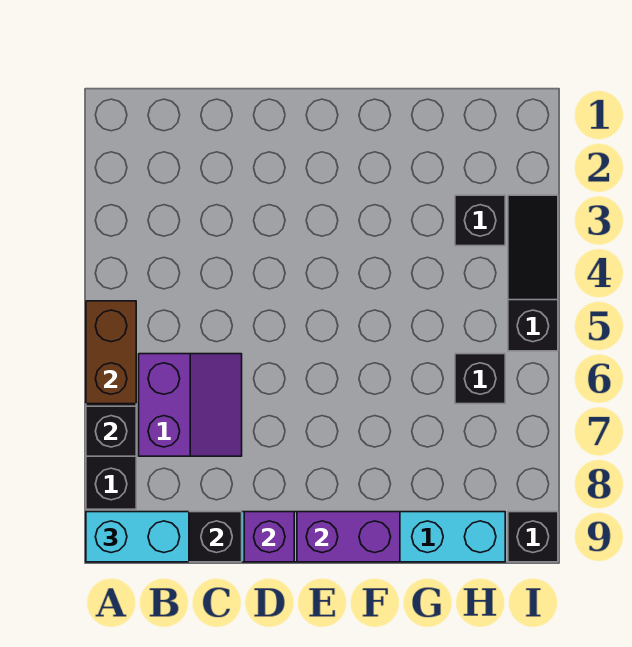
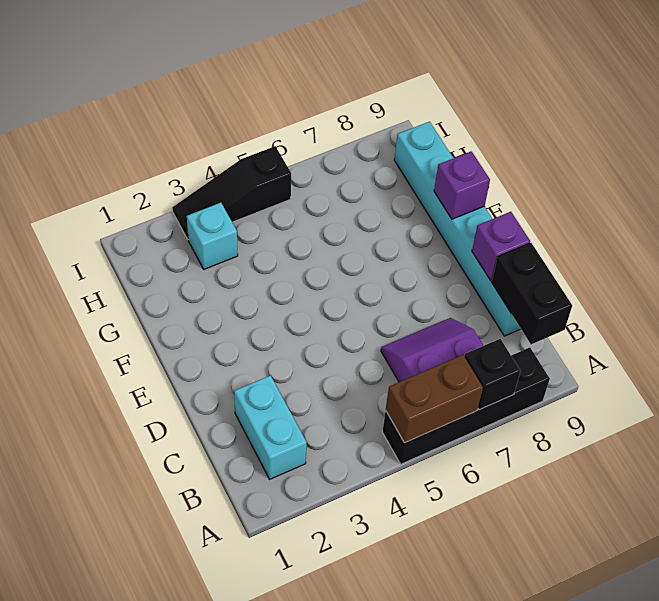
cyan 1x2 brick [86,512,189,562] -> cyan 1x2 brick moved to [234,375,307,479]
purple 1x2 brick [297,512,400,562] -> purple 1x1 brick [434,151,490,219]
black 1x1 brick [455,195,505,246] -> cyan 1x1 brick [187,203,238,269]
black 1x1 brick [455,354,505,404] -> none
black 1x1 brick [508,512,558,562] -> none

